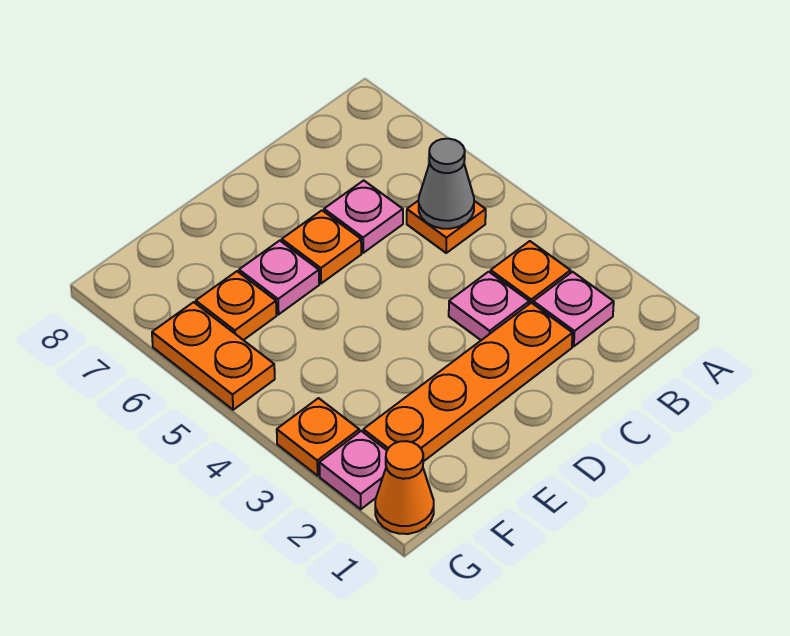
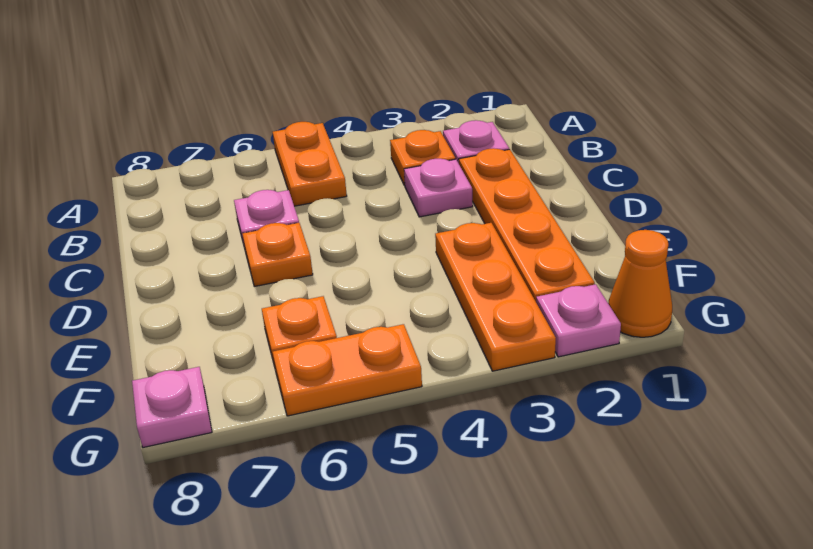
orange 1x1 plate [407,200,486,253] -> orange 1x2 plate [273,122,347,206]
grey 1x1 cone [419,139,474,229] -> none
pink 1x1 plate [239,241,319,314] -> pink 1x1 plate moved to [132,367,212,448]
orange 1x1 plate [277,398,359,476] -> orange 1x3 plate [435,223,556,371]

